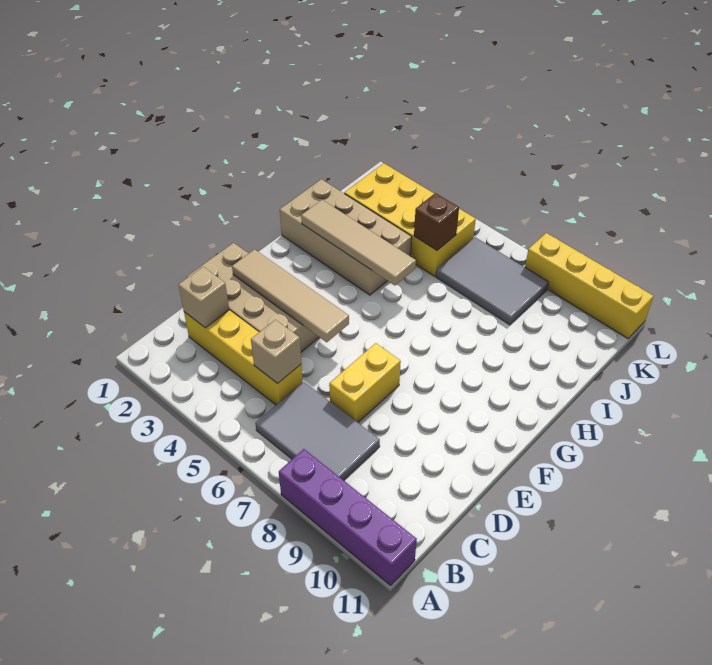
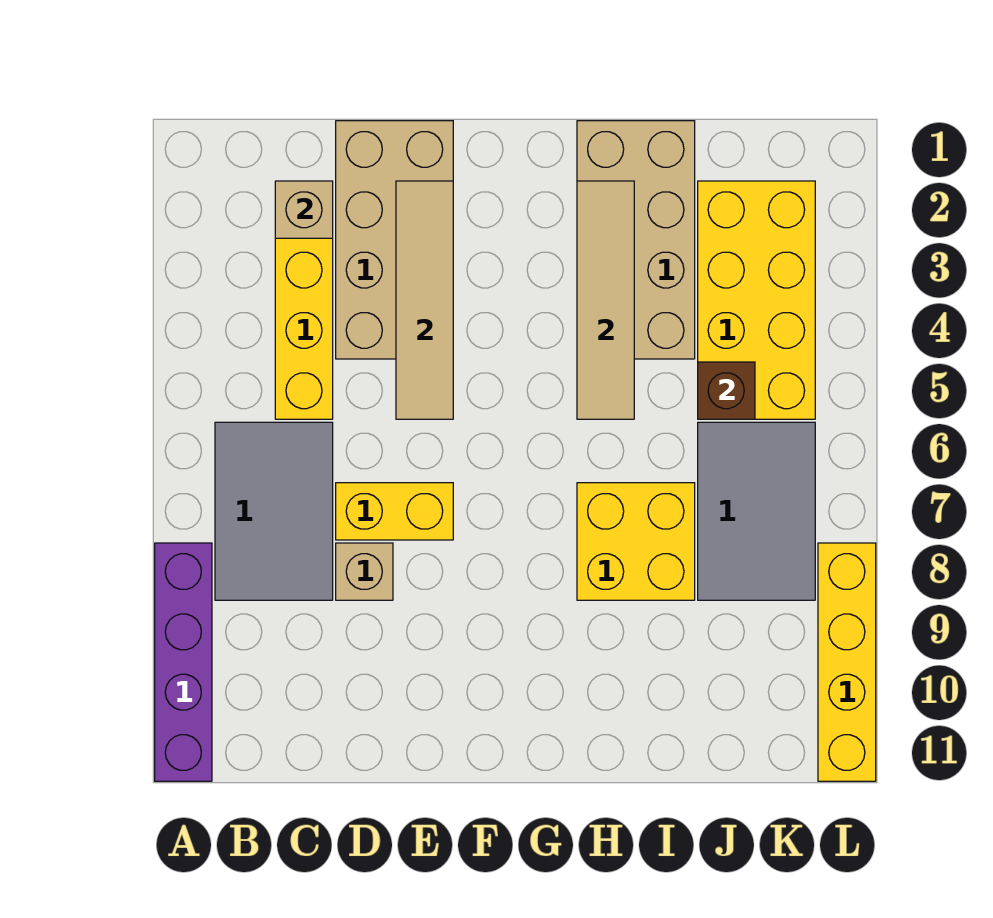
tan 1x1 brick [251,320,301,383] -> tan 1x1 brick moved to [336,543,393,600]
none -> yellow 2x2 brick [577,483,695,600]

